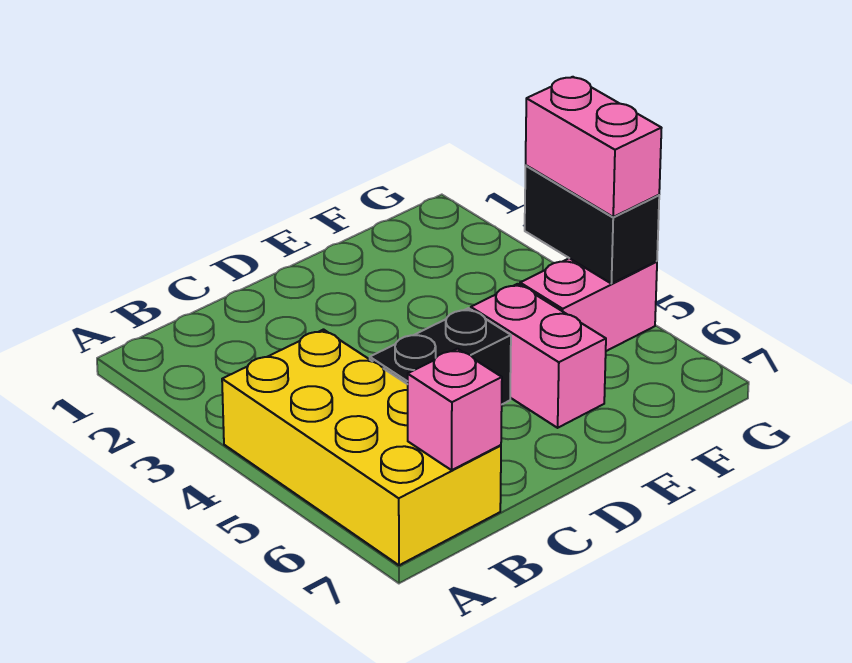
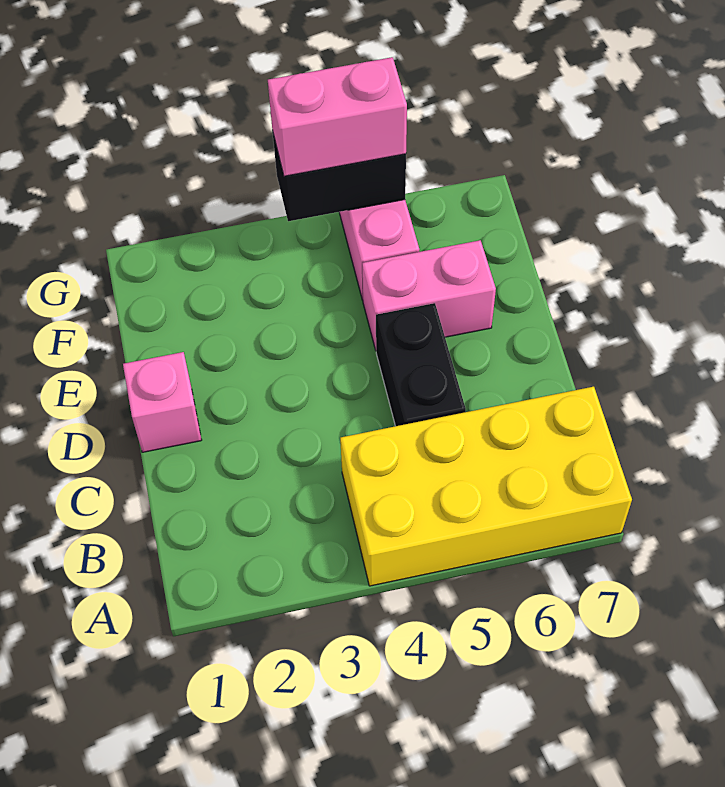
pink 1x1 brick [408,349,502,470] -> pink 1x1 brick moved to [123,352,202,452]

